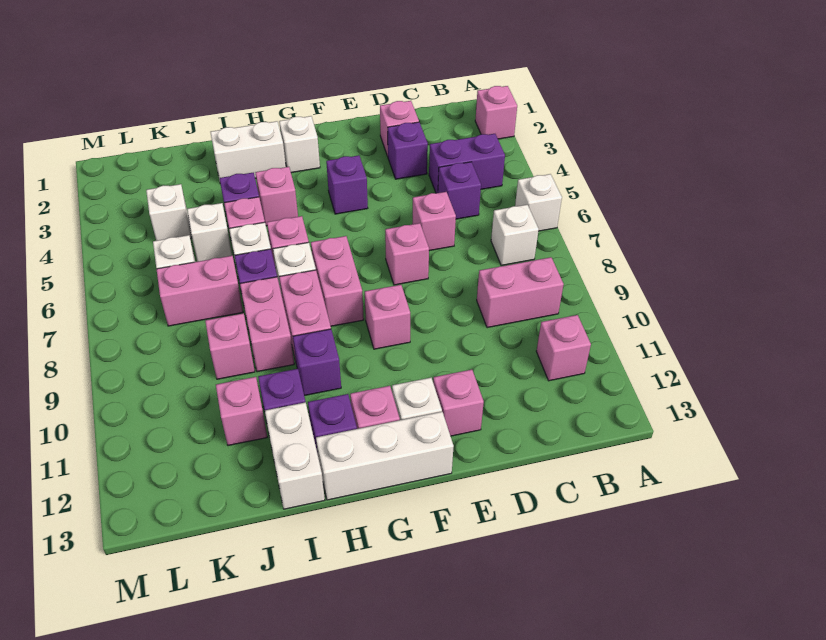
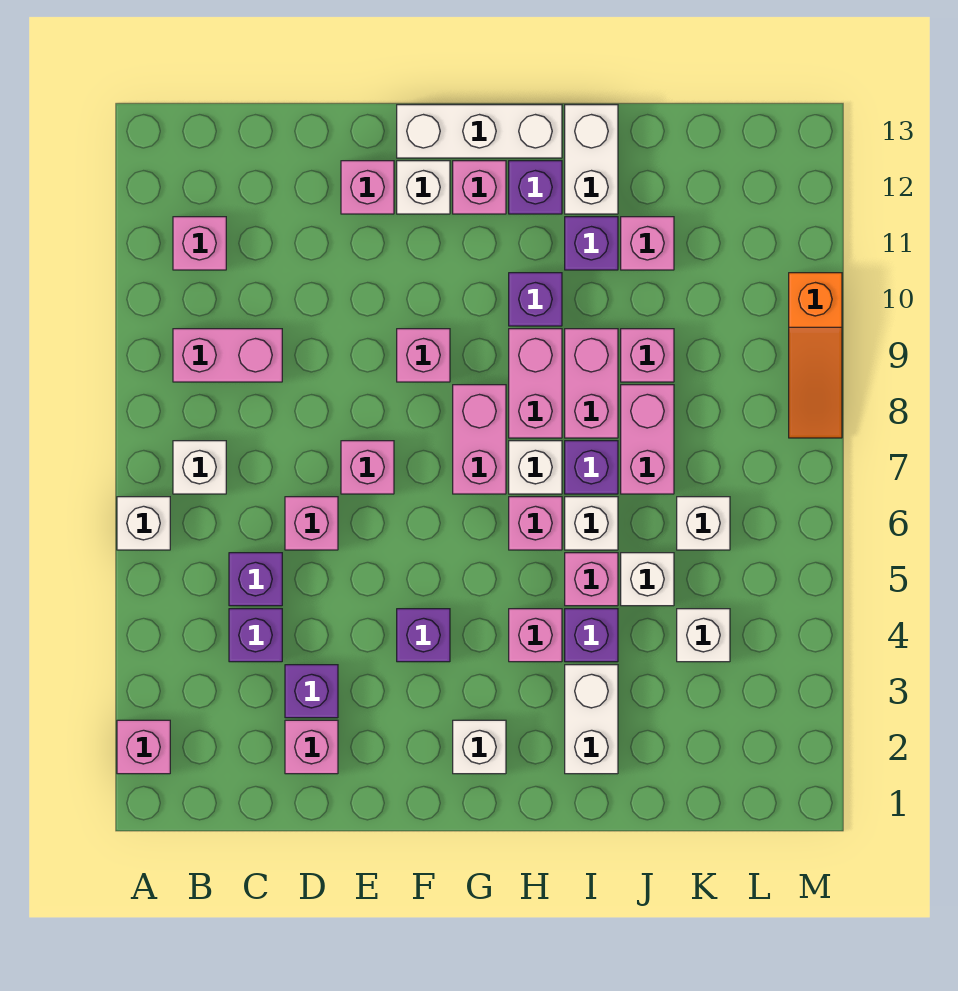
purple 1x2 brick [429,134,505,193] -> purple 1x1 brick [229,609,282,662]
white 1x2 brick [211,121,286,180] -> white 1x2 brick turned to [565,665,618,774]
pink 1x2 brick [157,256,243,326] -> pink 1x2 brick turned to [621,385,674,494]
none -> orange 1x3 slope [789,273,842,438]

